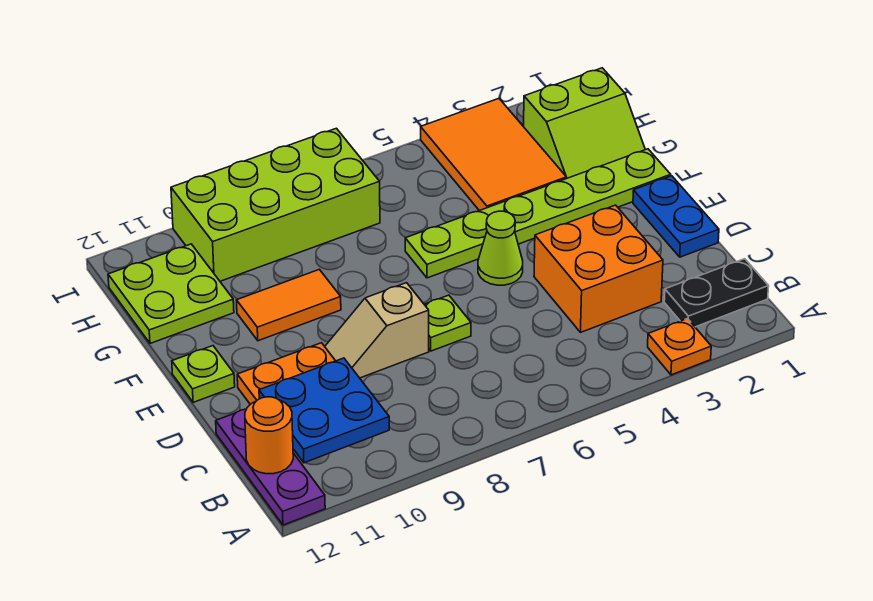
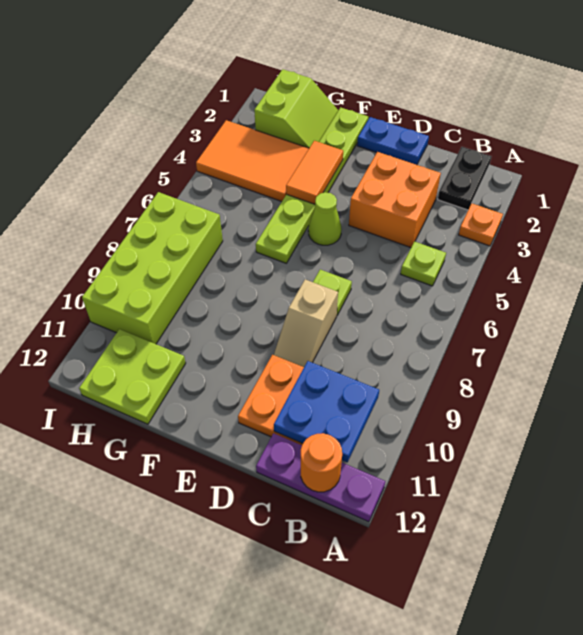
lime 1x1 plate [172,346,235,402] -> lime 1x1 plate moved to [401,241,446,286]
orange 1x2 tile [237,269,341,341] -> orange 1x2 tile moved to [286,141,343,204]

